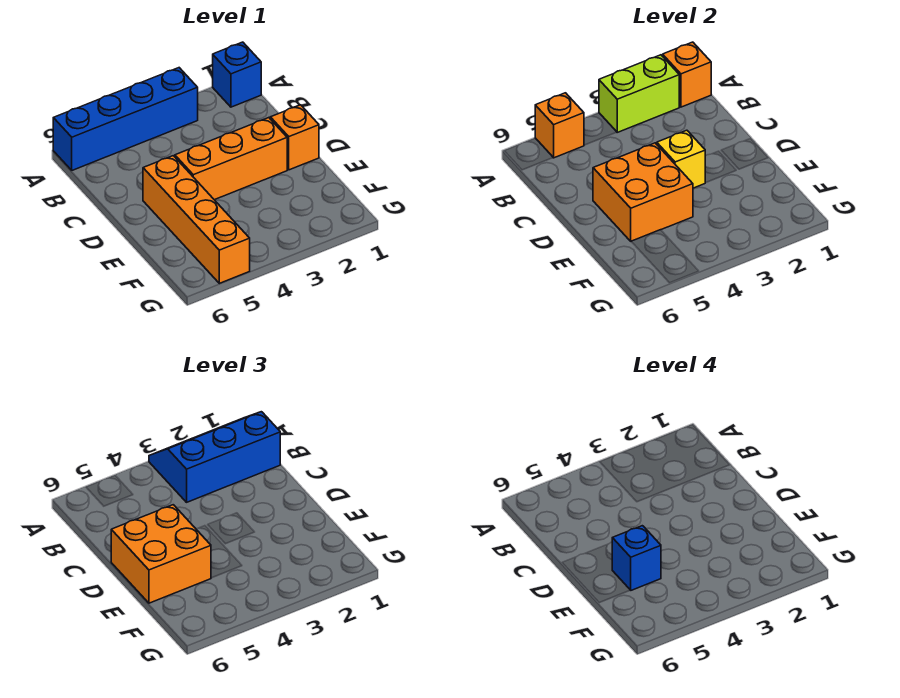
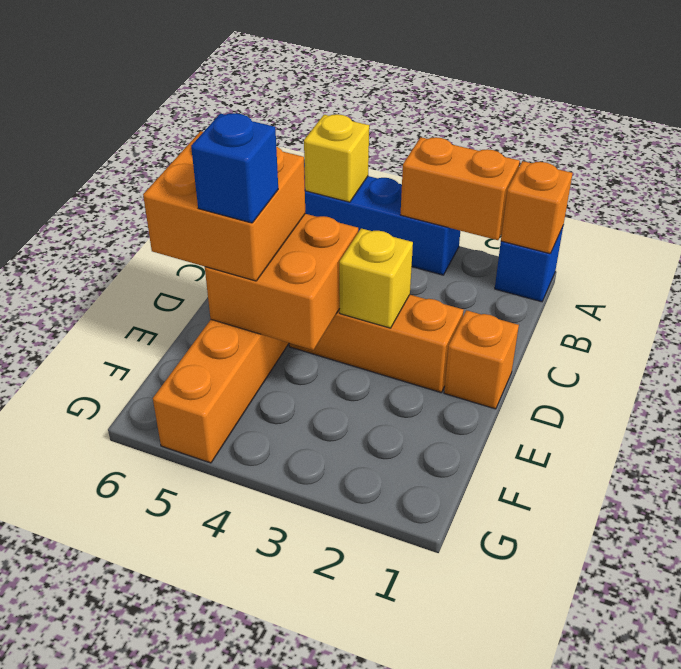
blue 2x3 slope [149,412,280,502] -> none
lime 1x2 brick [599,55,679,132] -> orange 1x2 brick [401,137,520,240]
orange 1x1 brick [535,93,584,158] -> yellow 1x1 brick [304,114,369,202]

